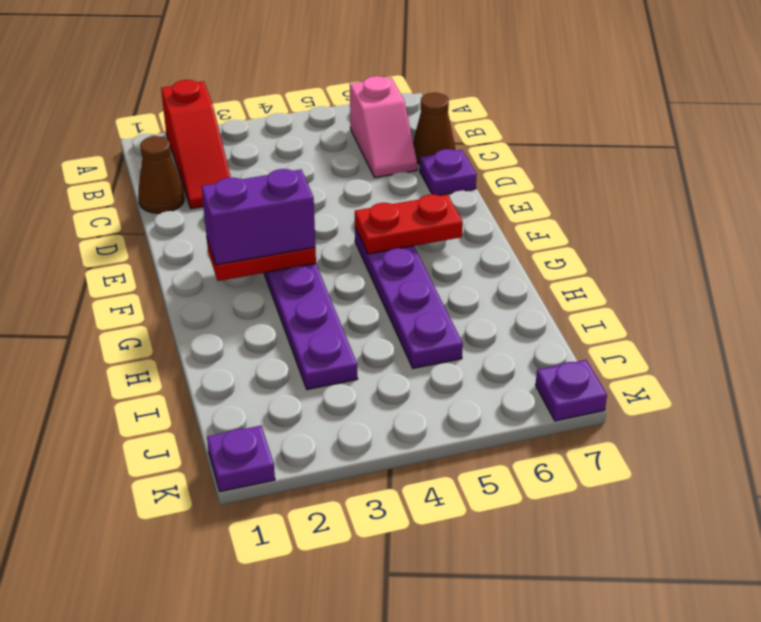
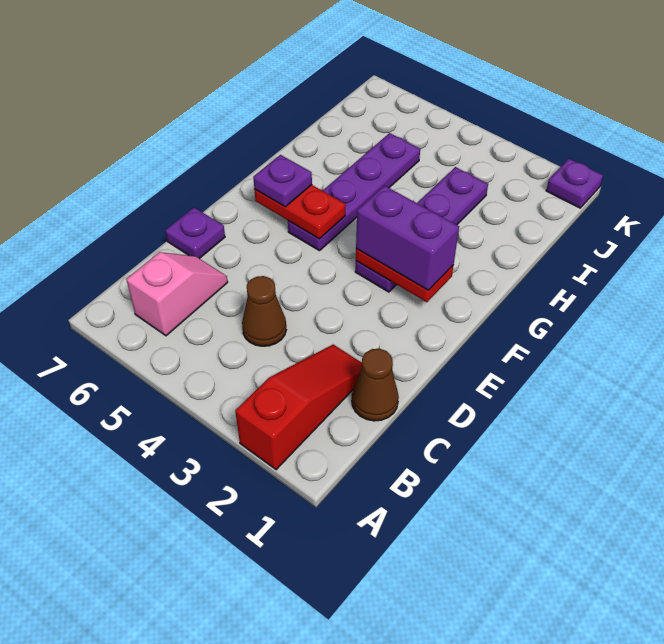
brown 1x1 cone [413,93,455,164] -> brown 1x1 cone moved to [242,276,286,346]
purple 1x1 plate [536,360,607,421] -> purple 1x1 plate moved to [253,155,312,207]

